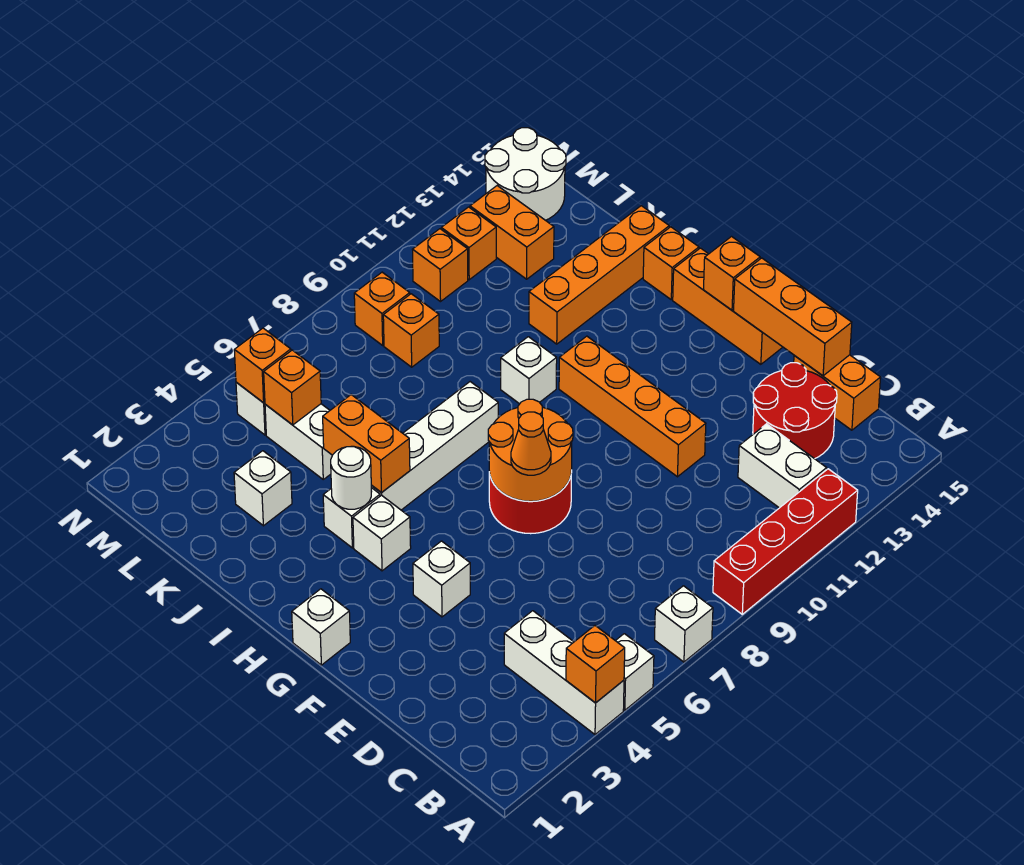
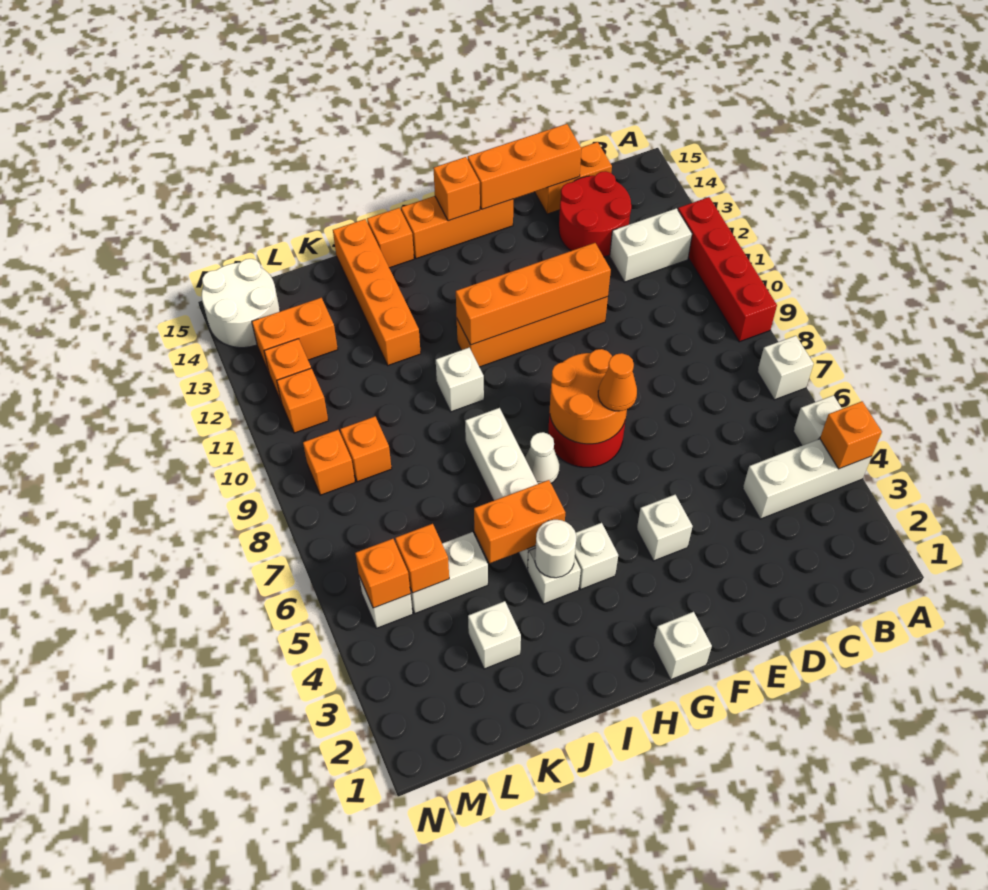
none -> orange 1x4 brick [456,243,611,345]
none -> white 1x1 cone [525,432,559,484]

